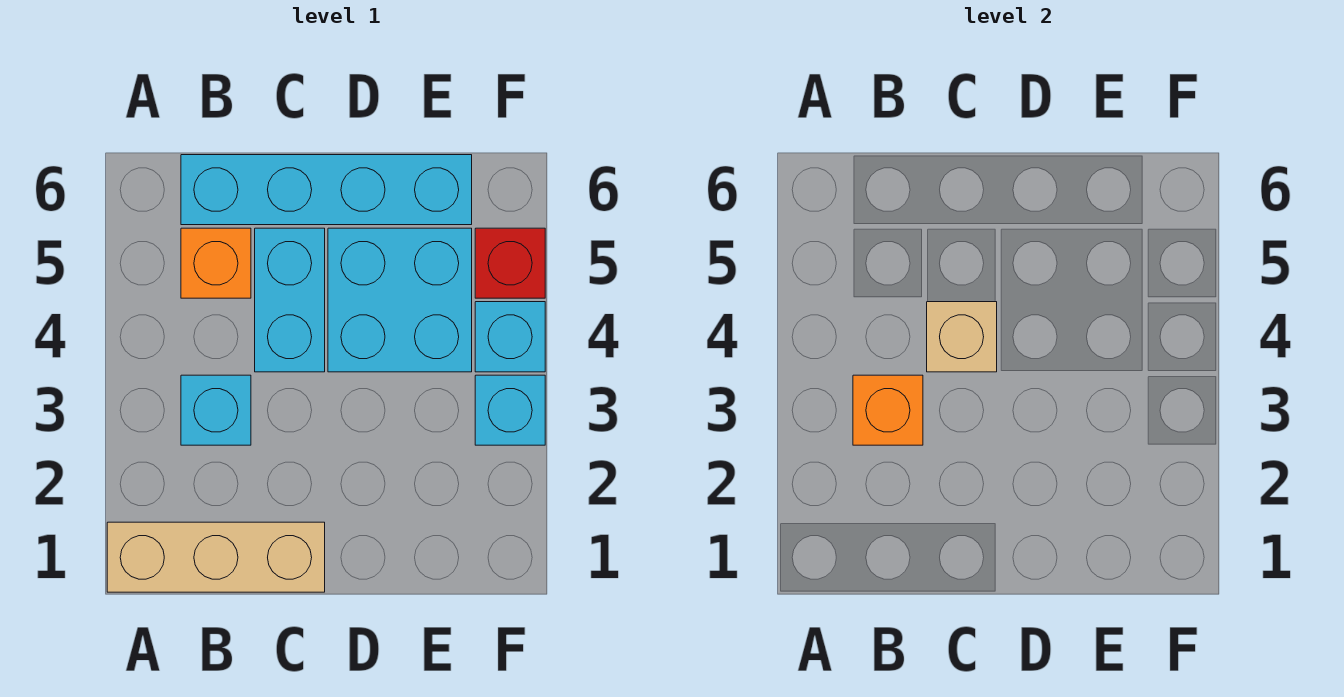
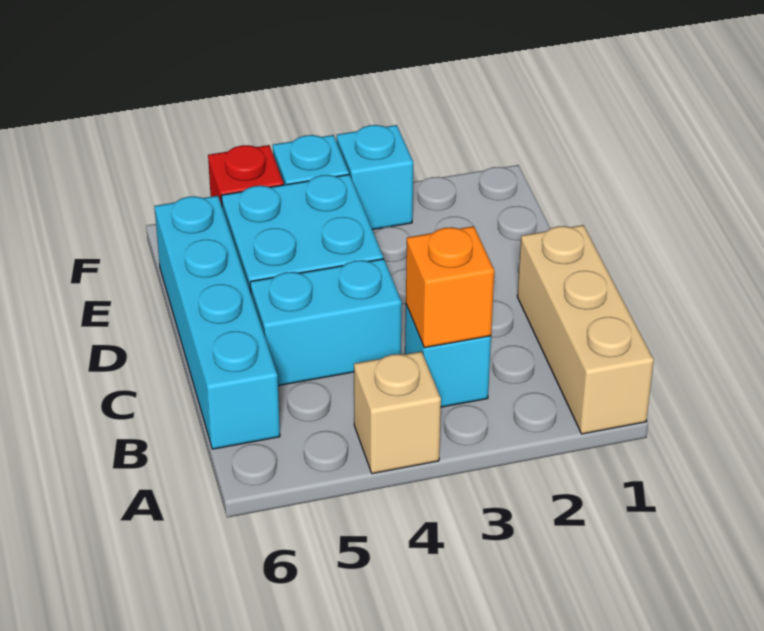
orange 1x1 brick [181,228,251,298] -> none
tan 1x1 brick [927,302,997,372] -> tan 1x1 brick moved to [354,351,441,474]

